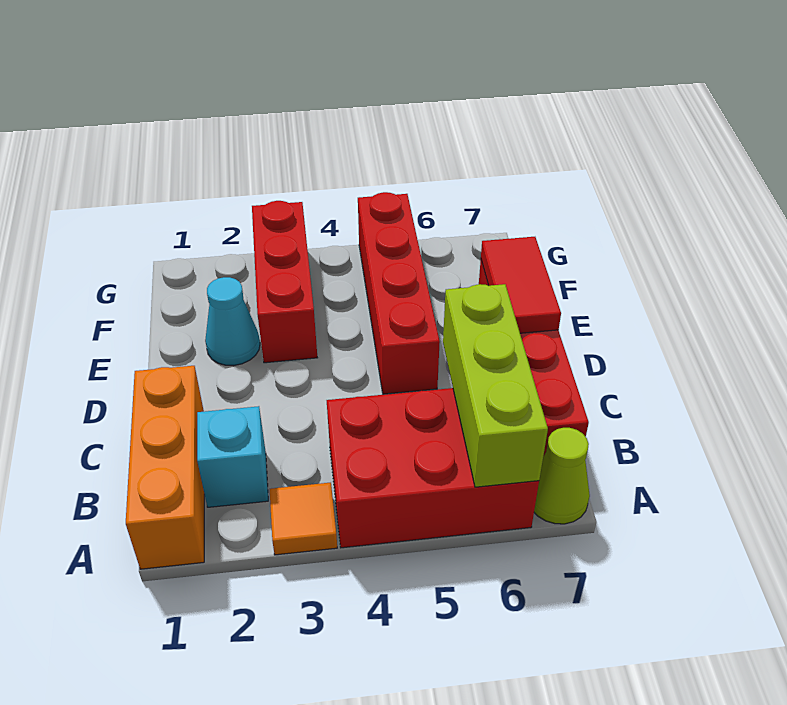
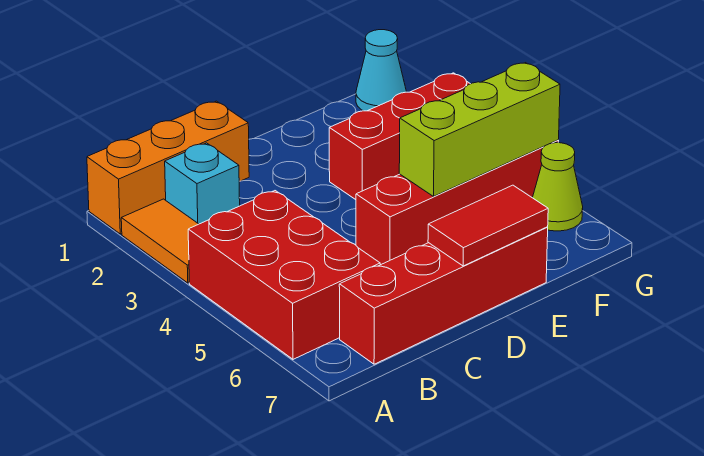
orange 1x1 tile [270,483,337,555] -> orange 1x2 tile [121,199,198,283]
lime 1x3 brick [443,284,548,487] -> lime 1x3 brick moved to [399,63,560,196]
lime 1x1 cone [534,428,590,524] -> lime 1x1 cone moved to [533,143,583,231]
cyan 1x1 cone [205,277,260,366] -> cyan 1x1 cone moved to [356,30,406,111]

